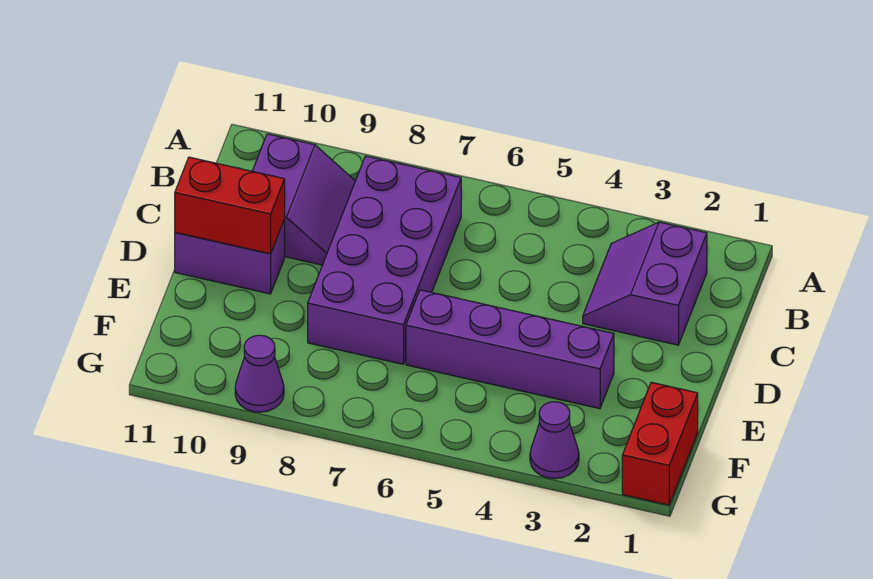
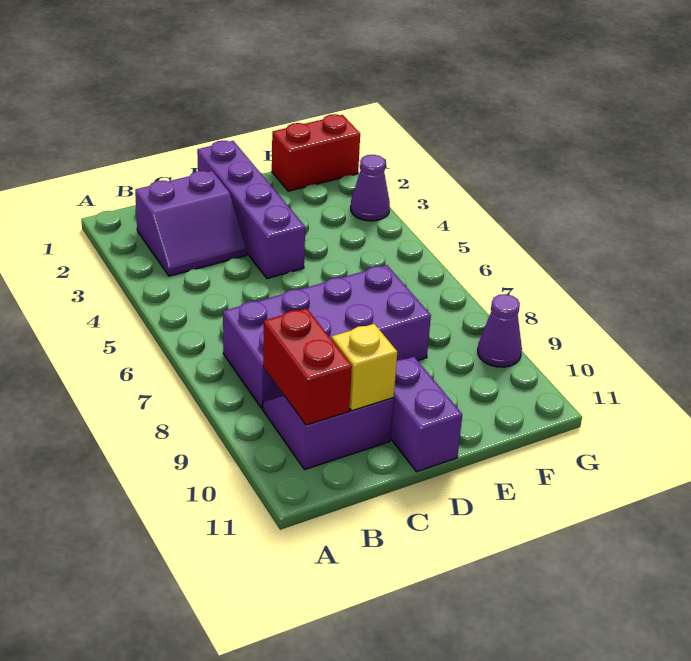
none -> yellow 1x1 brick [332,324,397,411]
red 1x2 brick [175,157,285,254] -> red 1x2 brick moved to [263,308,352,425]
purple 1x4 brick [406,290,614,409] -> purple 1x4 brick moved to [197,141,305,278]

